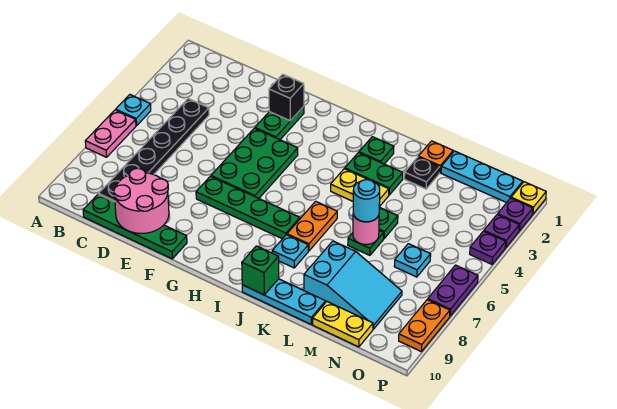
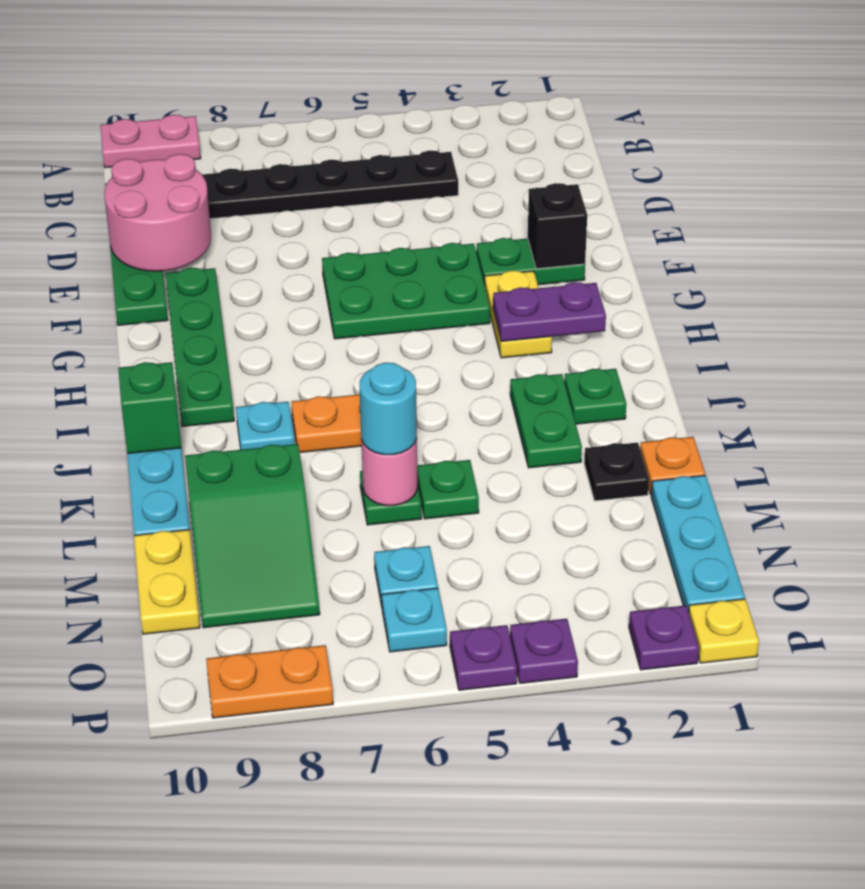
cyan 1x1 plate [116,95,151,126] -> cyan 1x1 plate moved to [382,588,447,652]
pink 1x2 plate [85,110,136,157] -> pink 1x2 plate moved to [101,115,201,168]
green 1x4 plate [196,176,300,239] -> green 1x4 plate moved to [166,268,234,426]
yellow 1x2 plate [331,169,389,207] -> yellow 1x2 plate moved to [485,271,552,358]
cyan 2x3 slope [304,241,402,329] -> green 2x3 slope [185,444,320,628]
purple 1x1 plate [484,215,519,248] -> purple 1x1 plate moved to [450,625,517,690]
purple 1x2 plate [428,265,478,316] -> purple 1x2 plate moved to [493,282,606,341]

